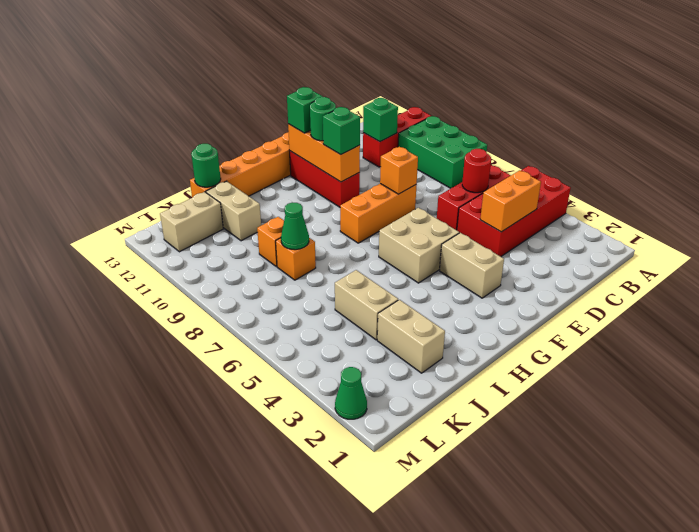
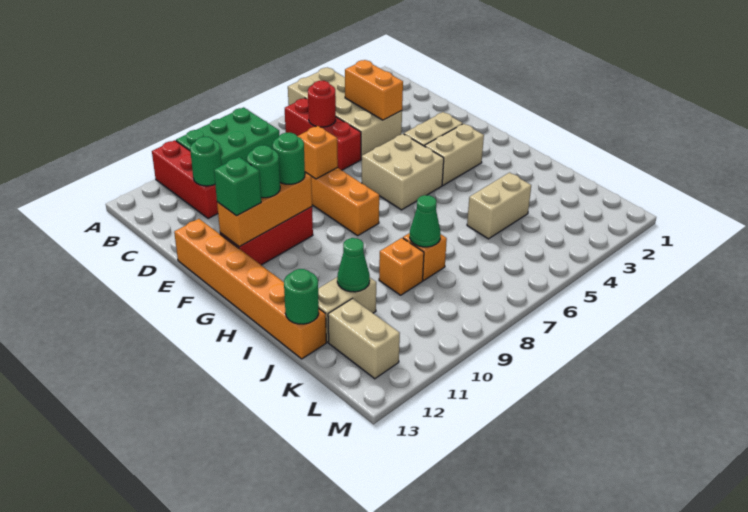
red 2x4 brick [457,166,570,257] -> tan 2x4 brick [288,67,402,159]
green 1x1 brick [363,98,398,142] -> green 1x1 round brick [190,137,222,186]
green 1x1 brick [323,107,360,154] -> green 1x1 round brick [273,133,305,184]
tan 1x2 brick [377,300,445,373] -> tan 1x2 brick moved to [425,124,484,185]
green 1x1 cone [335,367,367,419] -> green 1x1 cone moved to [337,238,370,292]

